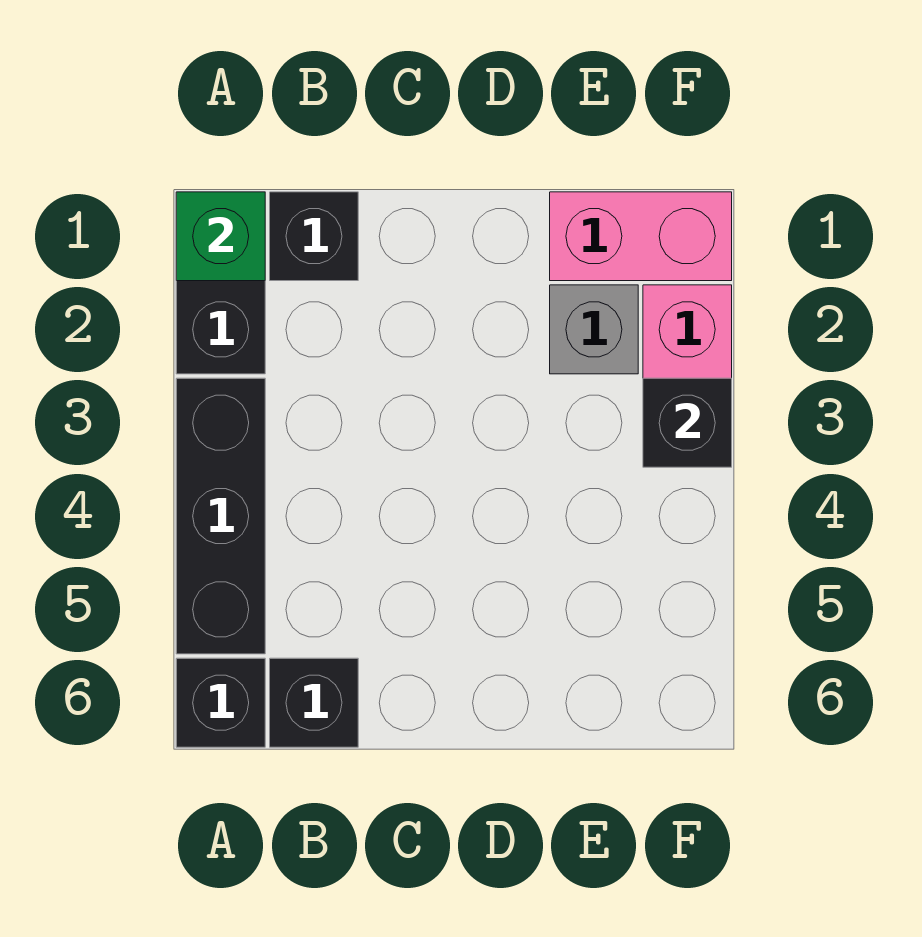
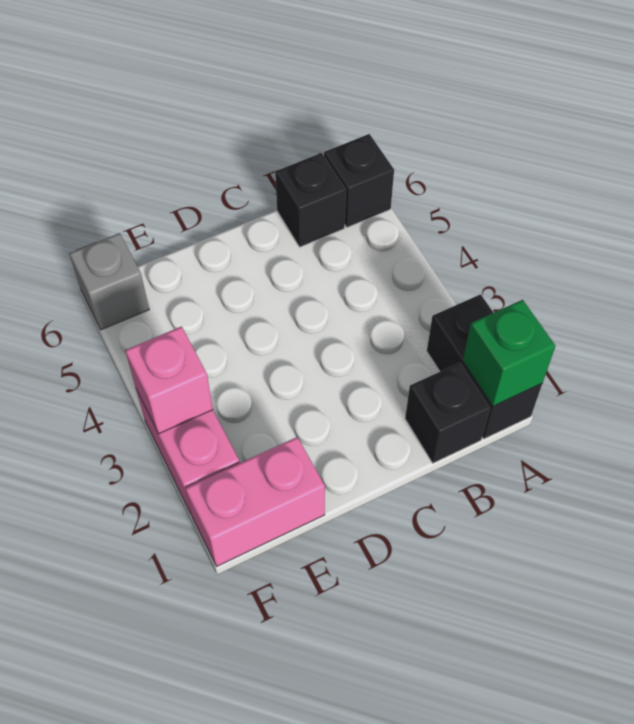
black 1x3 brick [176,378,265,654] -> none
grey 1x1 brick [550,285,638,374] -> grey 1x1 brick moved to [69,233,149,330]
black 1x1 brick [643,378,732,467] -> pink 1x1 brick [125,326,213,434]

